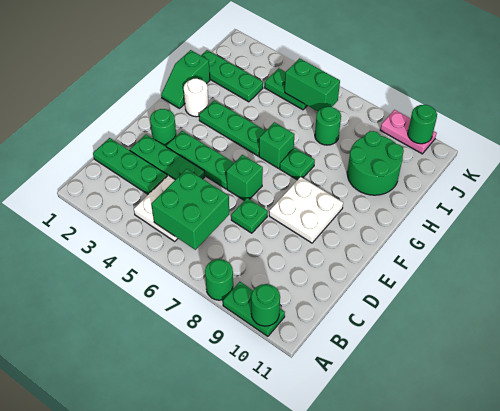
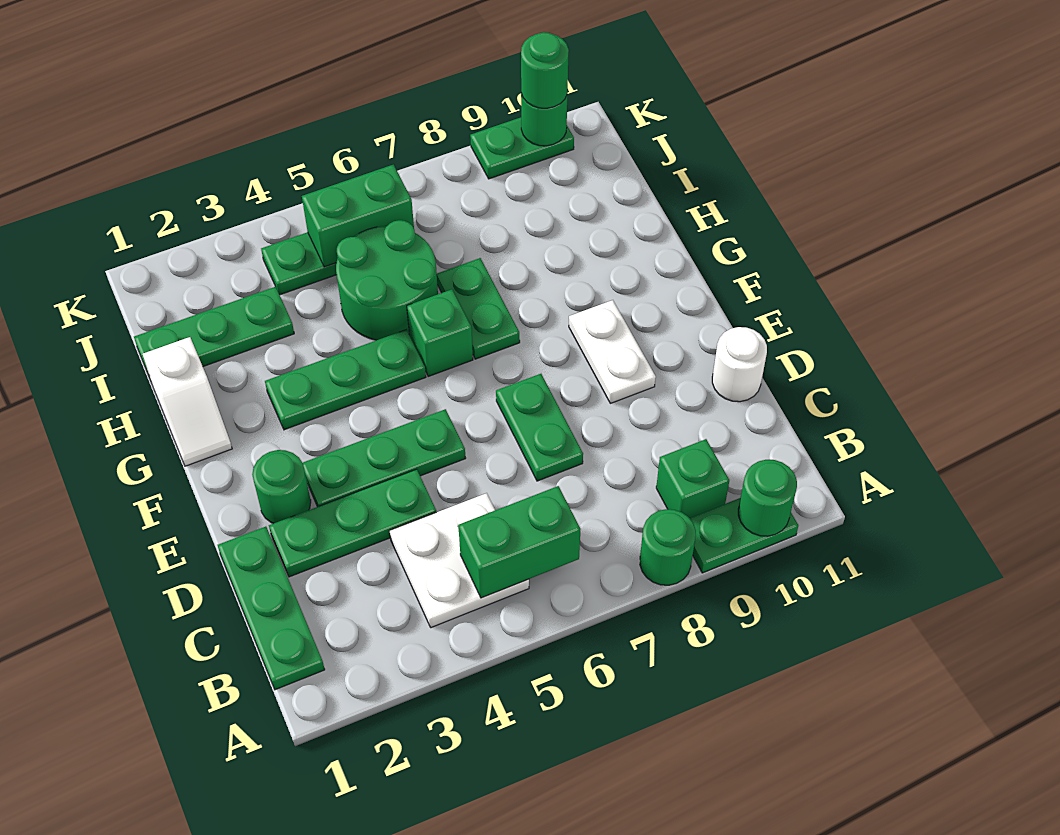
green 2x2 brick [151,169,229,250] -> green 1x2 brick [458,486,581,598]
green 1x3 plate [93,138,167,194] -> green 1x3 plate turned to [218,527,325,690]
green 1x1 plate [231,198,268,233] -> green 1x2 plate [496,374,583,481]
green 1x1 brick [226,155,263,200] -> green 1x1 brick moved to [656,439,729,518]
white 2x2 plate [269,177,343,243] -> white 1x2 plate [569,300,656,403]
green 1x2 slope [161,50,210,108] -> white 1x2 slope [143,337,232,466]
white 1x1 round brick [184,78,209,117] -> white 1x1 round brick moved to [712,327,767,402]
green 1x1 plate [280,148,315,180] -> green 1x2 plate [437,258,520,359]
green 2x2 round brick [347,131,404,195] -> green 2x2 round brick moved to [336,220,438,340]
green 1x1 round brick [315,107,341,145] -> green 1x1 round brick moved to [521,32,569,108]
pink 1x2 plate [380,110,437,154] -> green 1x2 plate [470,117,574,179]

